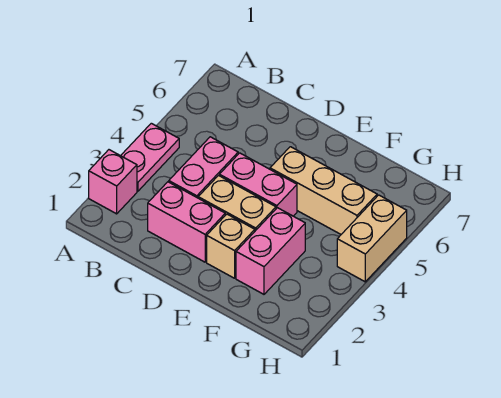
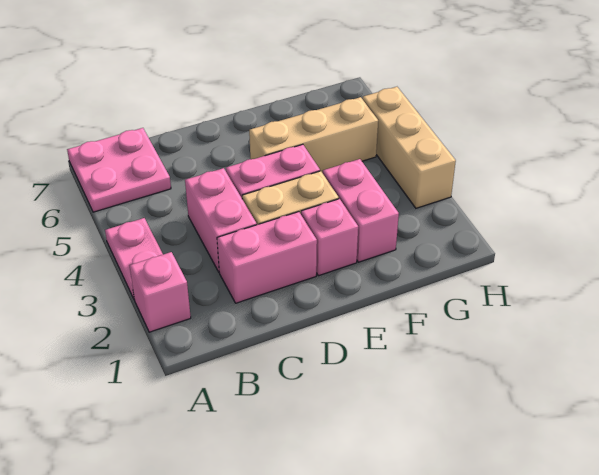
none -> pink 2x2 plate [67,128,171,212]
tan 1x1 brick [207,214,255,278] -> pink 1x1 brick [301,199,358,276]
tan 1x2 brick [337,195,407,282] -> tan 1x3 brick [362,87,456,208]

